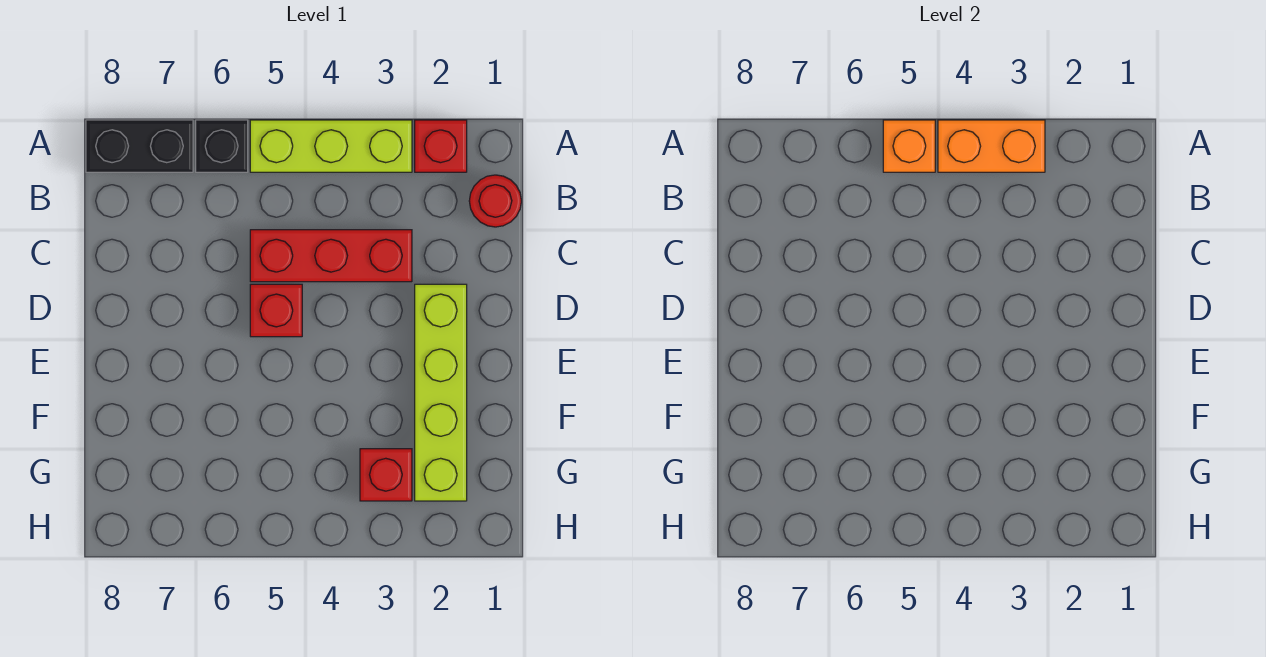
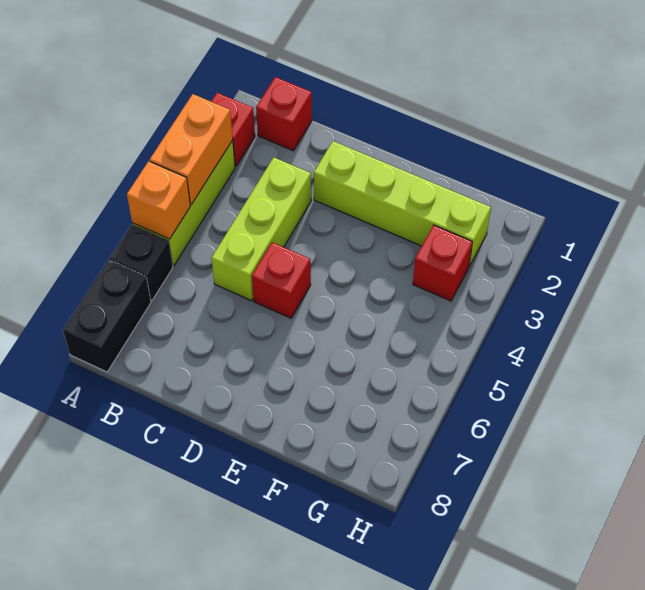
red 1x1 round brick [469,175,521,227] -> red 1x1 brick [256,77,312,151]
red 1x3 brick [250,230,412,282] -> lime 1x3 brick [211,157,311,301]

